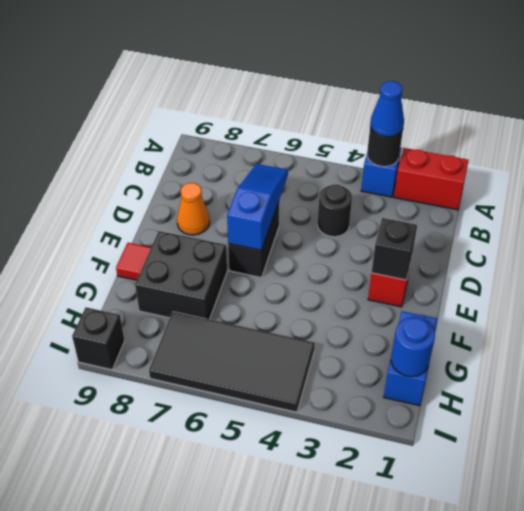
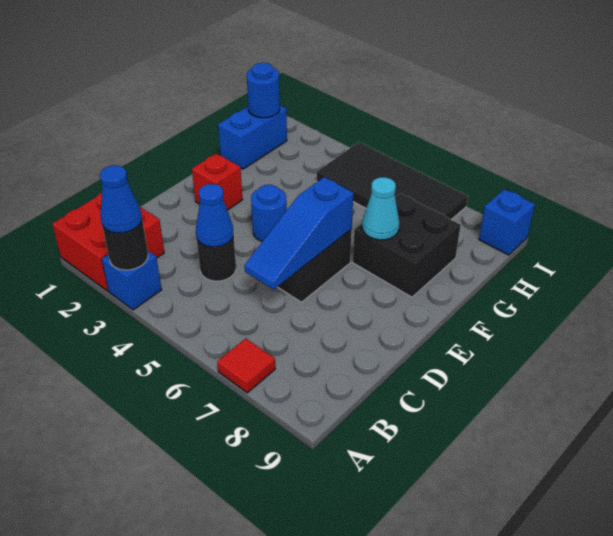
red 1x2 brick [394,148,469,210] -> red 2x2 brick [52,193,164,291]
none -> blue 1x1 cone [196,184,233,247]
orange 1x1 cone [177,183,210,235] -> none
black 1x1 brick [371,218,417,280] -> none
none -> blue 1x1 round brick [251,185,287,242]
none -> cyan 1x1 cone [362,177,400,240]
red 1x1 tile [116,243,151,280] -> red 1x1 tile moved to [217,338,275,393]
black 1x1 brick [72,307,125,370] -> blue 1x1 brick [479,189,535,255]

